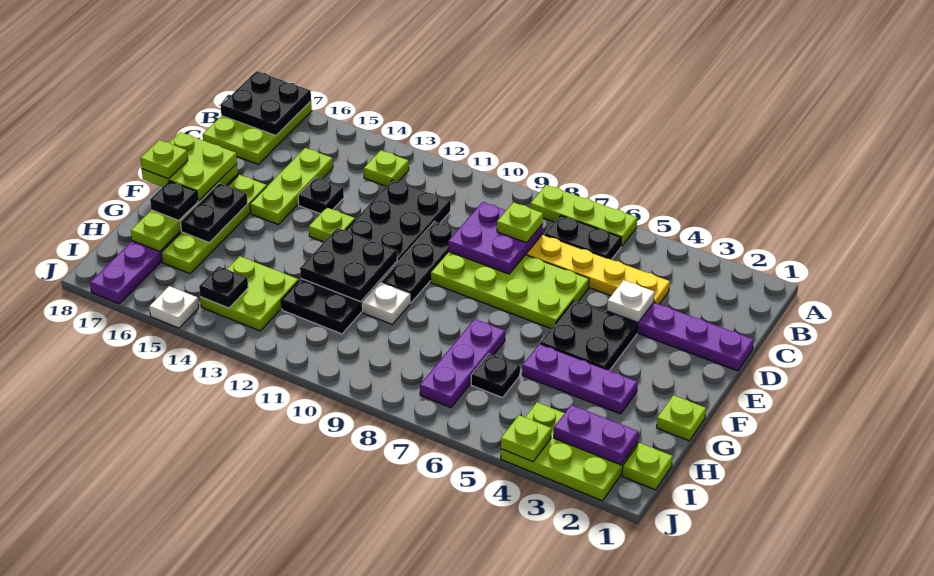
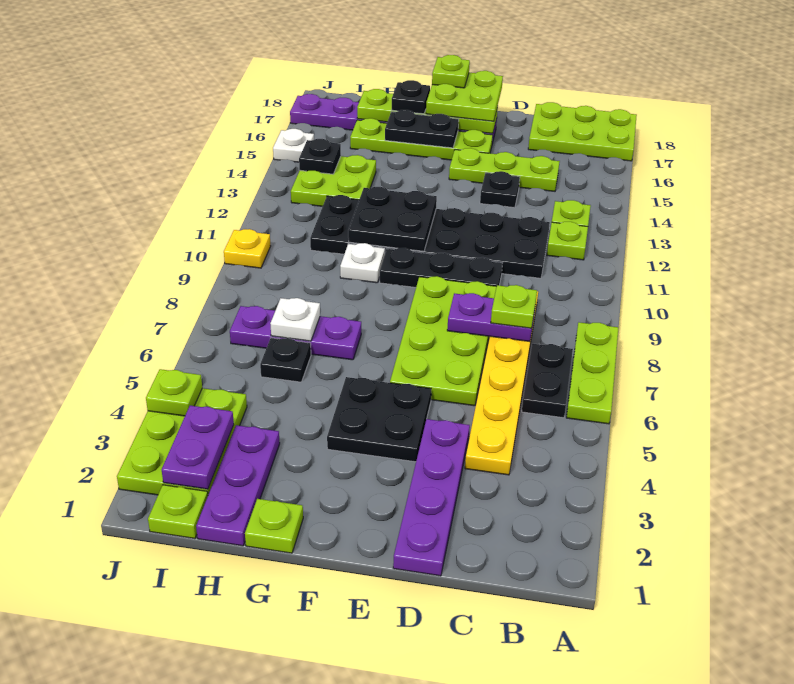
black 2x2 plate [221,71,311,135] -> none
purple 2x2 plate [448,202,543,274] -> purple 1x2 plate [447,293,535,341]
white 1x1 plate [607,280,654,322] -> white 1x1 plate moved to [270,298,320,341]
lime 1x1 plate [309,207,355,242] -> lime 1x1 plate moved to [547,222,588,260]
purple 1x3 plate [522,344,638,414] -> purple 1x3 plate moved to [196,425,280,546]
none -> yellow 1x1 plate [224,229,271,268]

